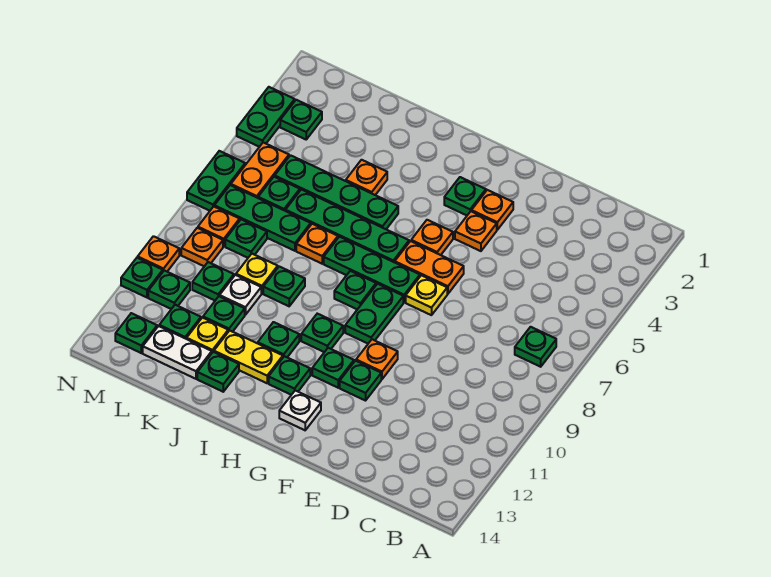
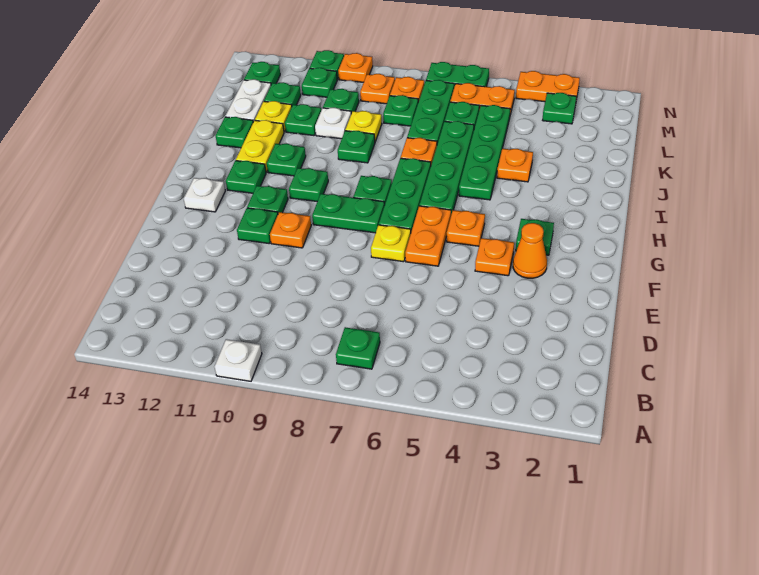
none -> white 1x1 plate [215,339,262,381]
orange 1x1 plate [471,190,513,230] -> orange 1x1 cone [513,223,547,278]
green 1x2 plate [237,87,295,147] -> orange 1x2 plate [516,71,580,102]

